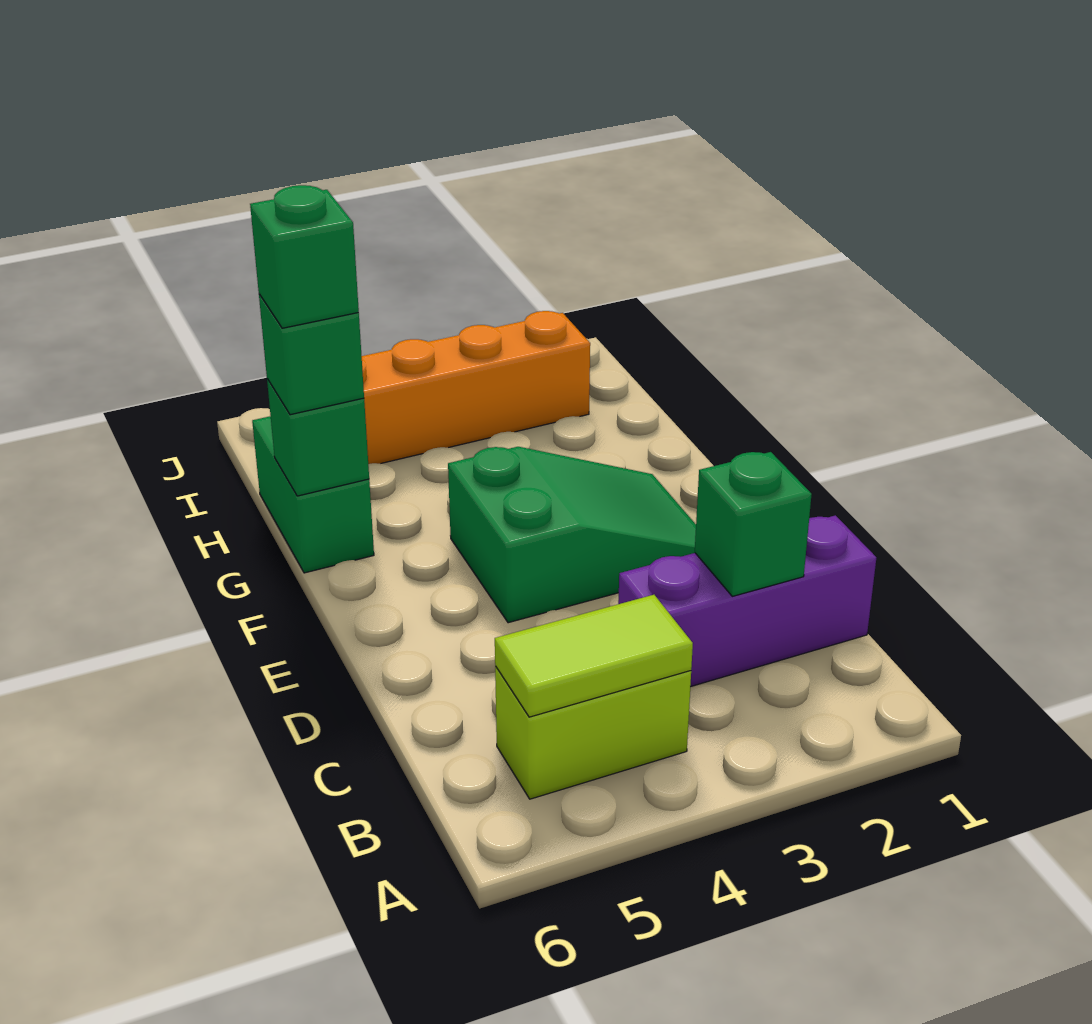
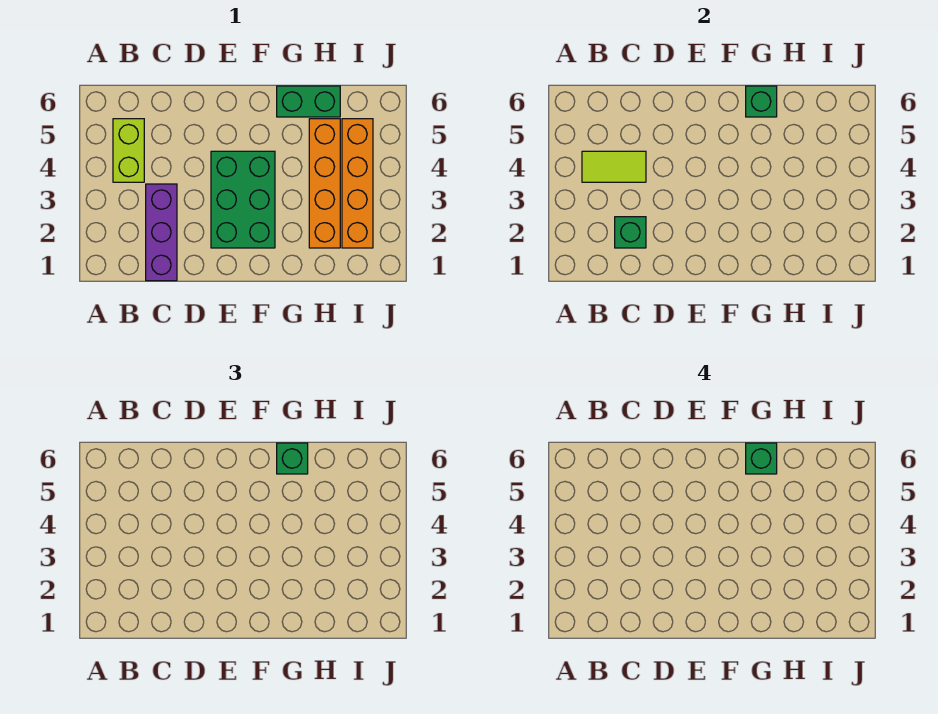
lime 1x2 tile [495,595,693,717] -> lime 1x2 tile turned to [582,151,646,182]
green 2x3 slope [448,447,696,623] -> green 2x3 brick [211,151,275,248]
none -> orange 1x4 brick [309,119,340,248]

